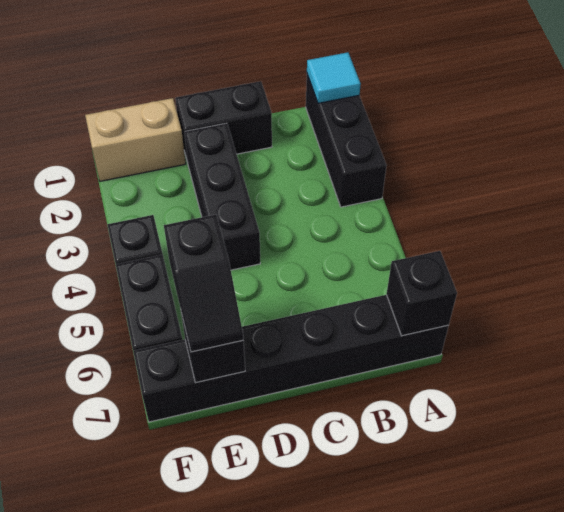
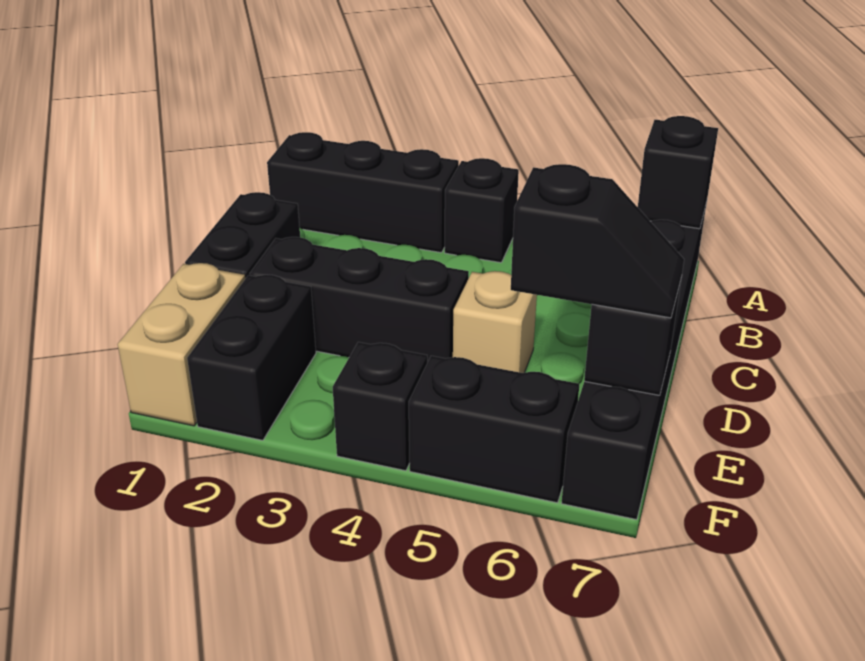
cyan 1x1 tile [307,52,361,103] -> none
none -> black 1x1 brick [445,158,519,263]
none -> tan 1x1 brick [453,271,537,373]
none -> black 1x2 brick [187,275,316,440]

